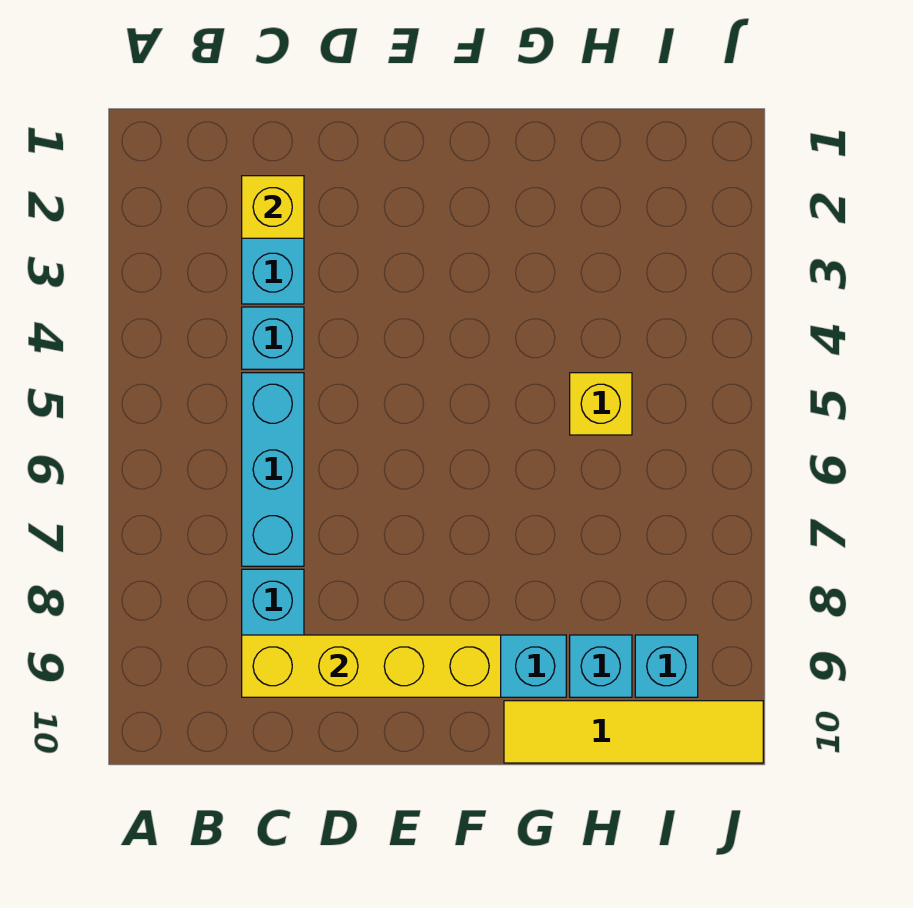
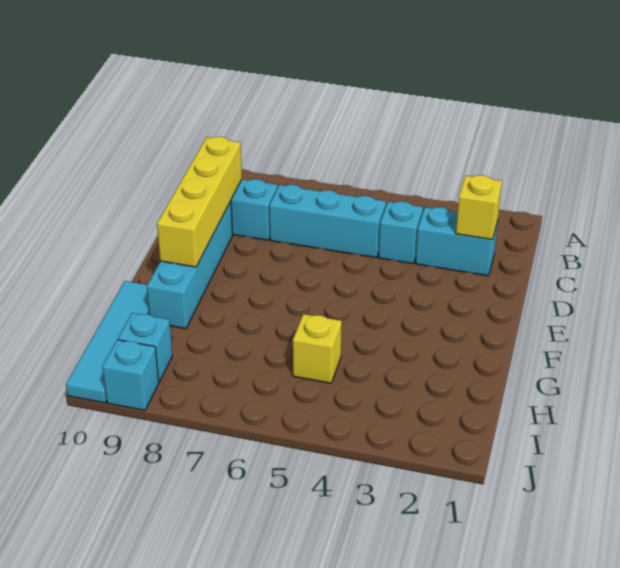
yellow 1x4 tile [504,701,763,763] -> cyan 1x4 tile [66,281,149,403]
cyan 1x1 brick [570,635,632,697] -> cyan 1x1 brick moved to [102,340,159,410]

